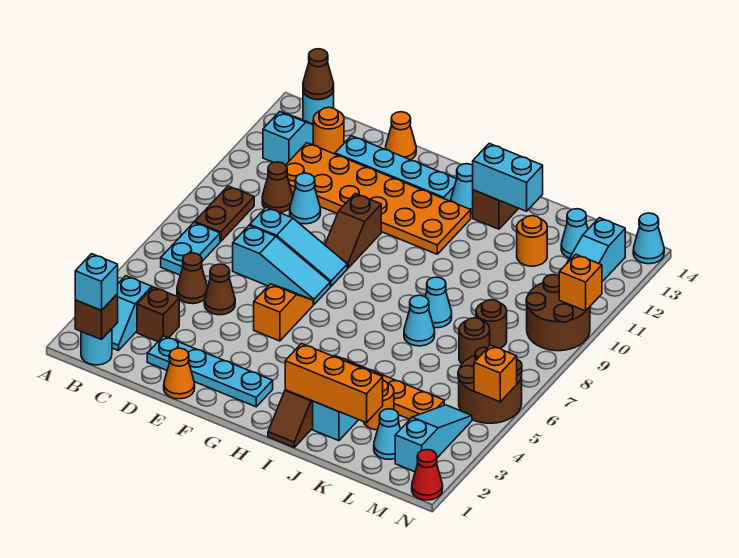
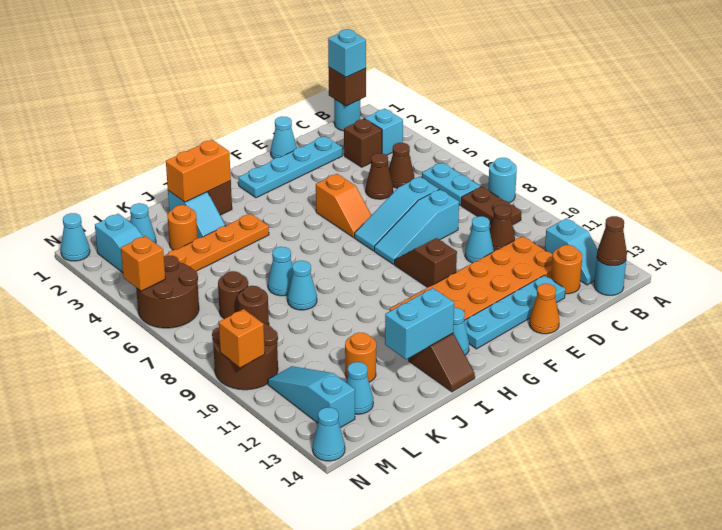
none -> cyan 1x1 round brick [488,158,517,203]
orange 1x1 cone [164,348,195,399] -> cyan 1x1 cone [271,117,297,159]
orange 1x3 brick [285,344,383,423] -> orange 1x2 brick [166,140,231,202]
red 1x1 cone [412,450,443,500] -> cyan 1x1 cone [61,213,90,261]

